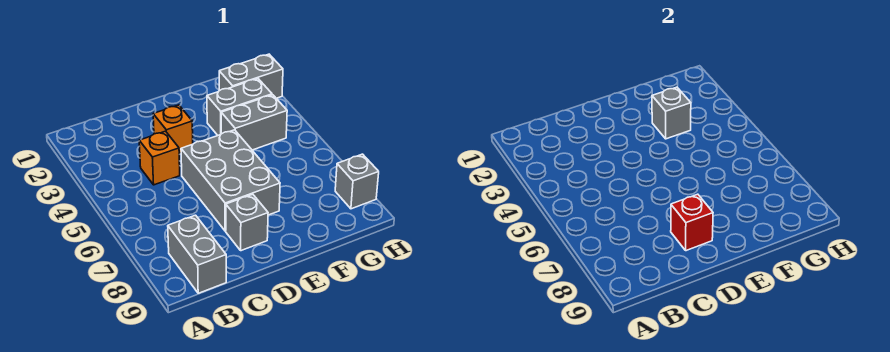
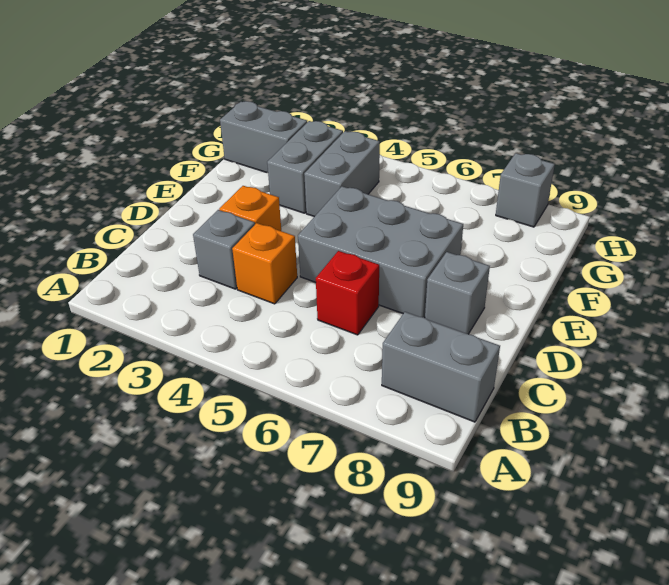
red 1x1 brick [671,194,713,251] -> red 1x1 brick moved to [316,251,379,335]
grey 1x1 brick [652,87,691,139] -> grey 1x1 brick moved to [193,210,255,289]
grey 1x2 brick [219,54,283,98] -> grey 1x2 brick turned to [220,101,307,173]

